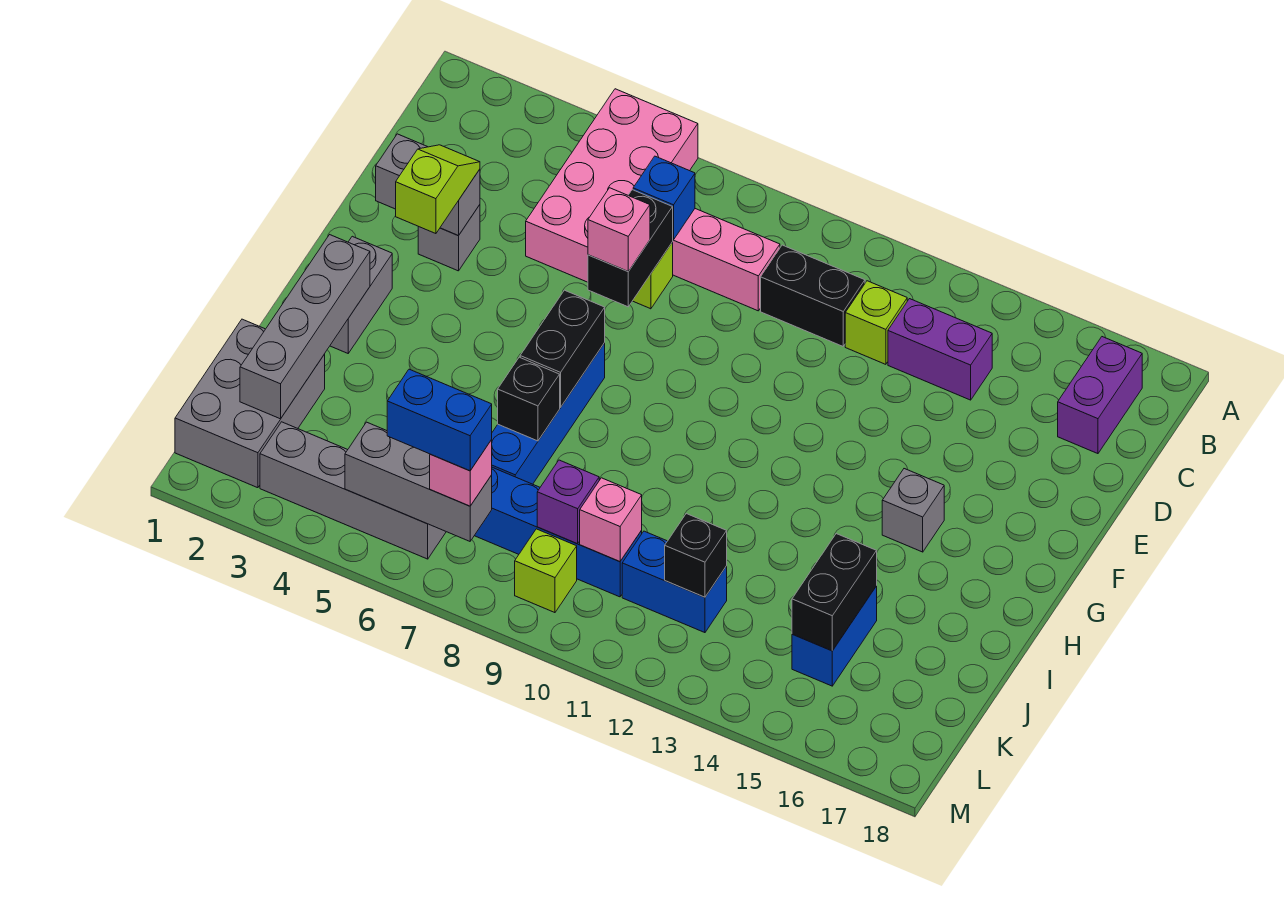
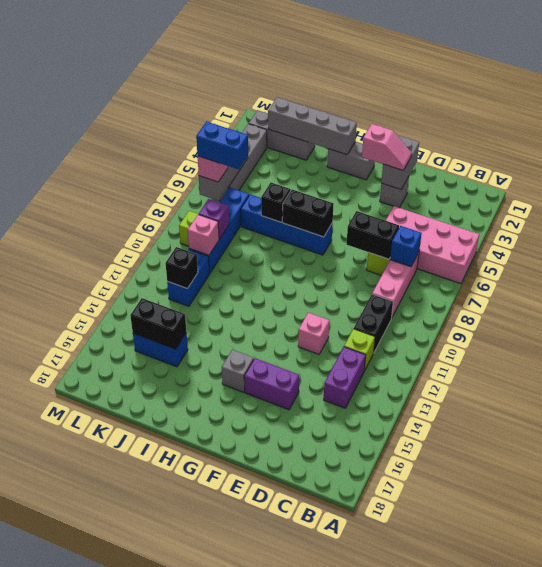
purple 1x2 brick [1058,337,1142,454] -> purple 1x2 brick moved to [244,358,299,410]
lime 1x2 slope [396,145,480,234] -> pink 1x2 slope [362,124,412,170]
pink 1x1 brick [588,188,650,271] -> pink 1x1 brick moved to [298,313,330,354]
grey 2x3 brick [175,319,325,488] -> grey 1x3 brick [249,110,315,160]
blue 1x2 brick [387,369,492,471] -> blue 1x2 brick turned to [196,122,248,169]

